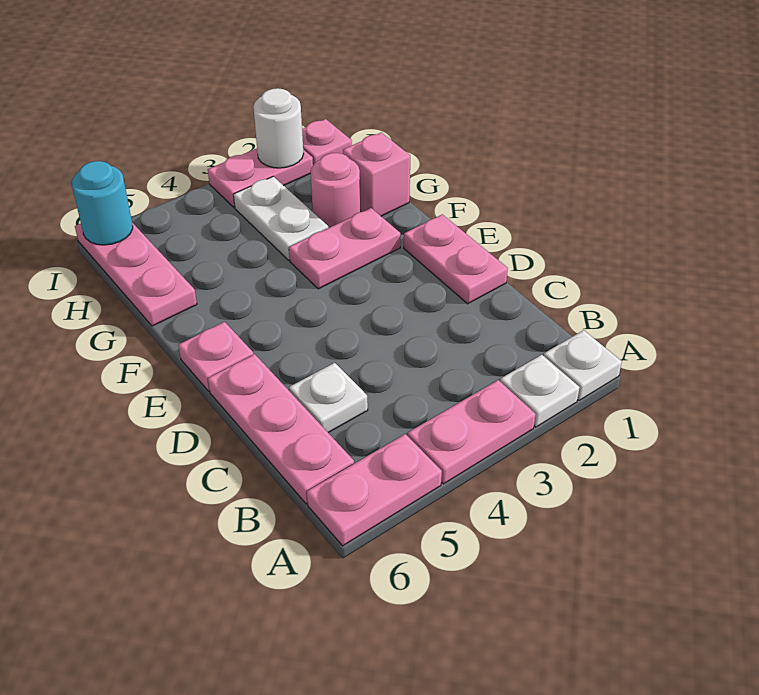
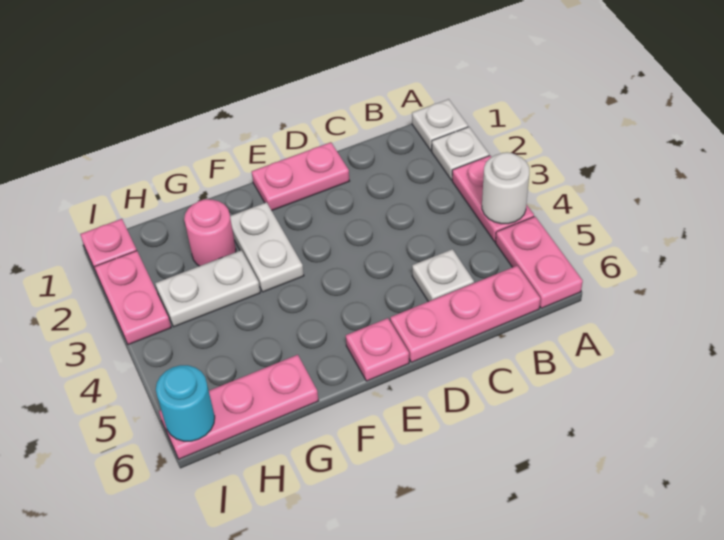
pink 1x2 plate [289,208,400,289] -> white 1x2 plate [230,202,304,292]
pink 1x1 brick [343,132,410,216] -> none
white 1x1 round brick [253,88,304,168] -> white 1x1 round brick moved to [482,152,529,224]

